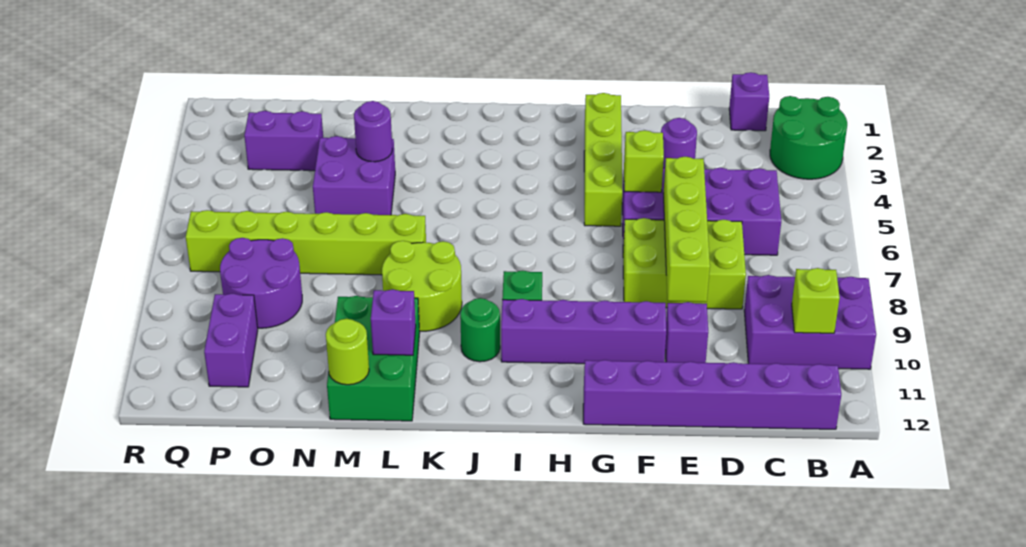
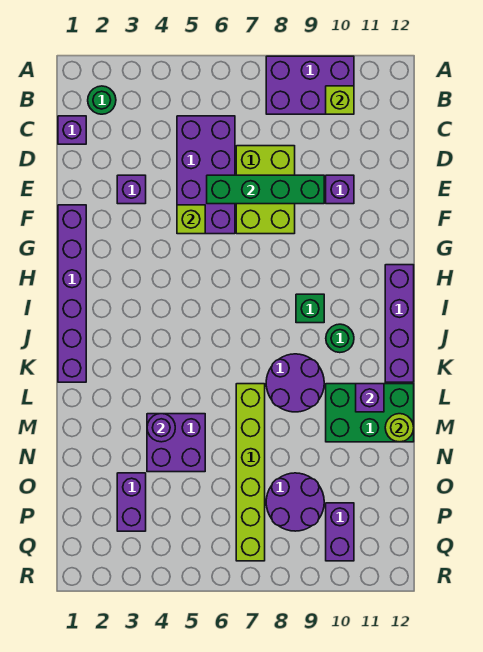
green 2x2 round brick [770,96,847,179] -> green 1x1 round brick [88,86,116,114]
purple 2x3 brick [744,275,876,369] -> purple 2x3 brick turned to [266,56,354,114]
purple 1x6 brick [583,360,841,429] -> purple 1x6 brick moved to [58,205,86,382]
purple 1x1 round brick [661,118,697,168] -> purple 1x1 brick [117,175,146,204]
lime 1x4 brick [663,157,710,302] -> green 1x4 brick [207,175,324,204]
purple 1x4 brick [501,299,666,364] -> purple 1x4 brick moved to [385,265,414,382]
lime 1x4 brick [584,93,622,226] -> none
lime 2x2 round brick [382,241,462,331] -> purple 2x2 round brick [266,354,324,412]
purple 1x2 brick [204,294,258,387] -> purple 1x2 brick turned to [326,503,354,561]

